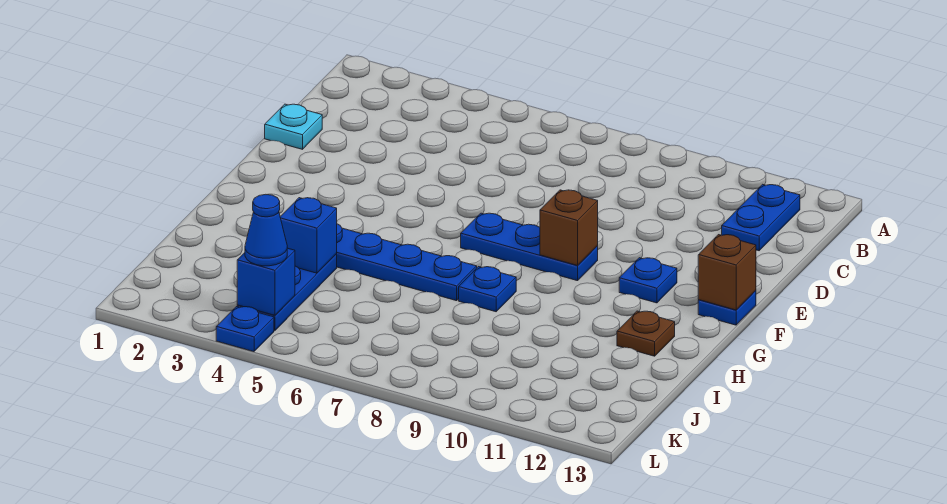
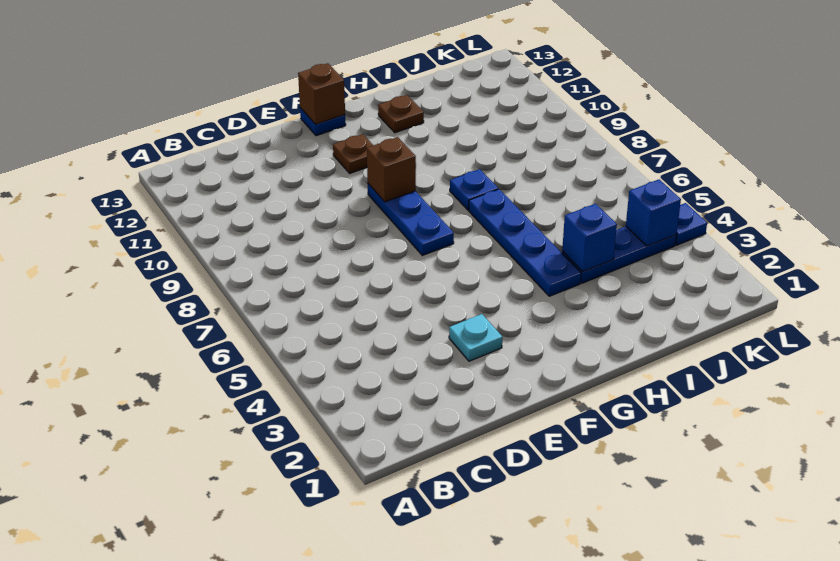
blue 1x2 plate [722,184,800,251] -> none
cyan 1x1 plate [265,104,322,149] -> cyan 1x1 plate moved to [449,314,502,361]
blue 1x1 plate [619,258,677,303] -> brown 1x1 plate [333,134,373,173]
blue 1x1 cone [245,194,287,266] -> none

